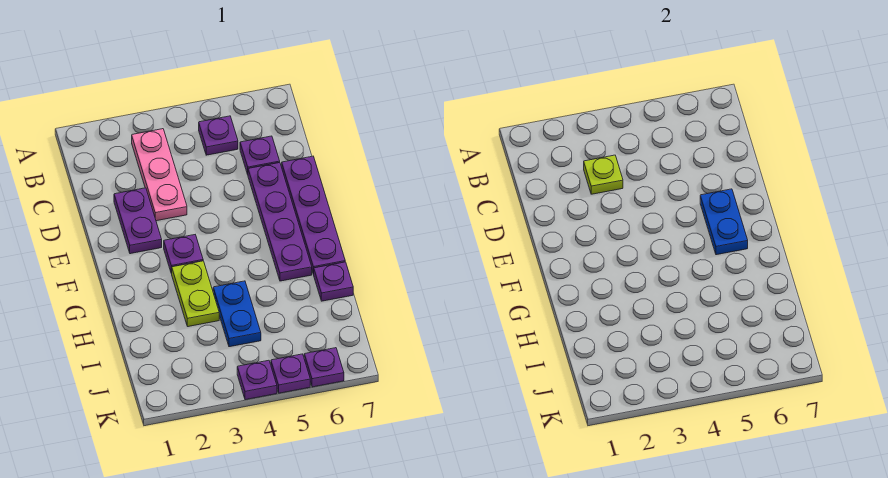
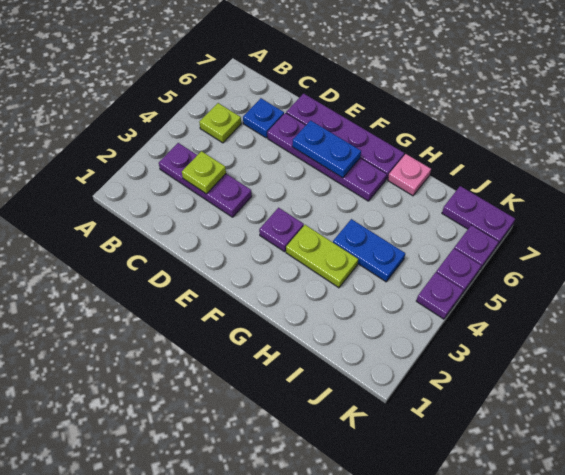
pink 1x3 plate [132,129,187,221] -> purple 1x3 plate [159,143,252,217]
purple 1x1 plate [199,116,238,155] -> lime 1x1 plate [199,103,241,143]
purple 1x1 plate [240,136,280,174] -> blue 1x1 plate [243,98,284,138]
purple 1x2 plate [114,188,162,254] -> purple 1x2 plate moved to [442,186,515,244]
purple 1x1 plate [314,262,353,301] -> pink 1x1 plate [388,154,431,196]

